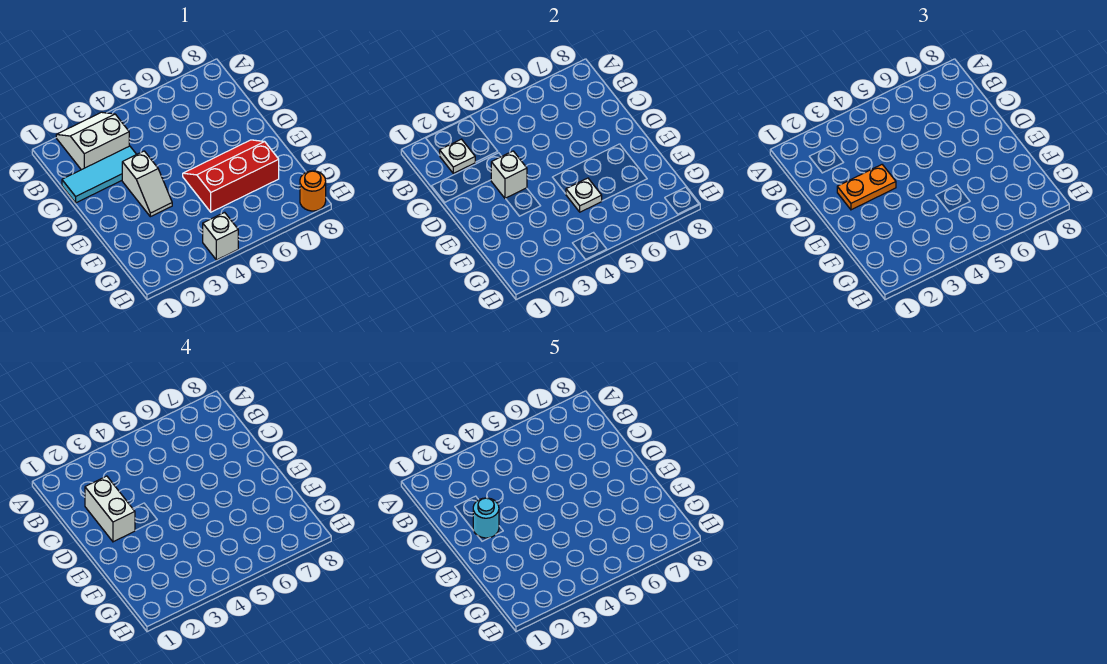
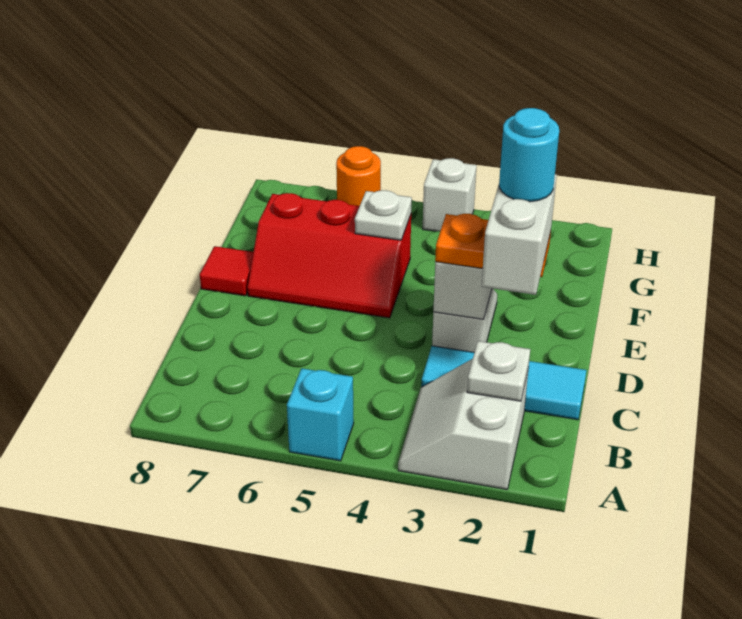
white 2x2 slope [56,112,129,170] -> white 2x2 slope turned to [398,359,529,489]
none -> cyan 1x1 brick [287,368,354,461]
none -> red 1x1 tile [200,246,253,296]
orange 1x1 round brick [300,171,326,211] -> orange 1x1 round brick moved to [336,146,381,206]

